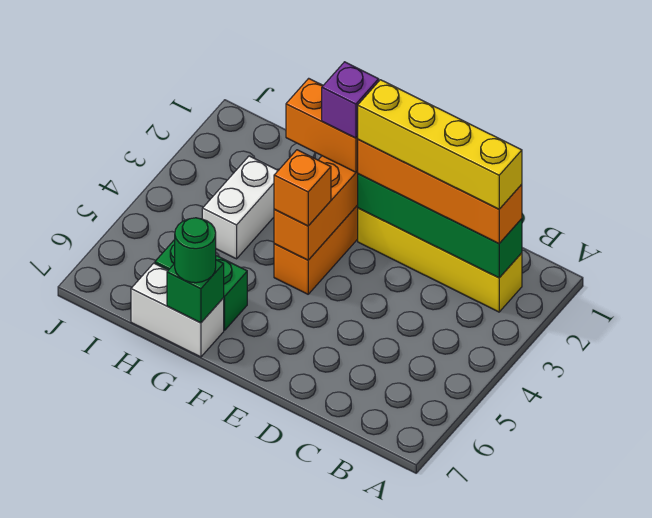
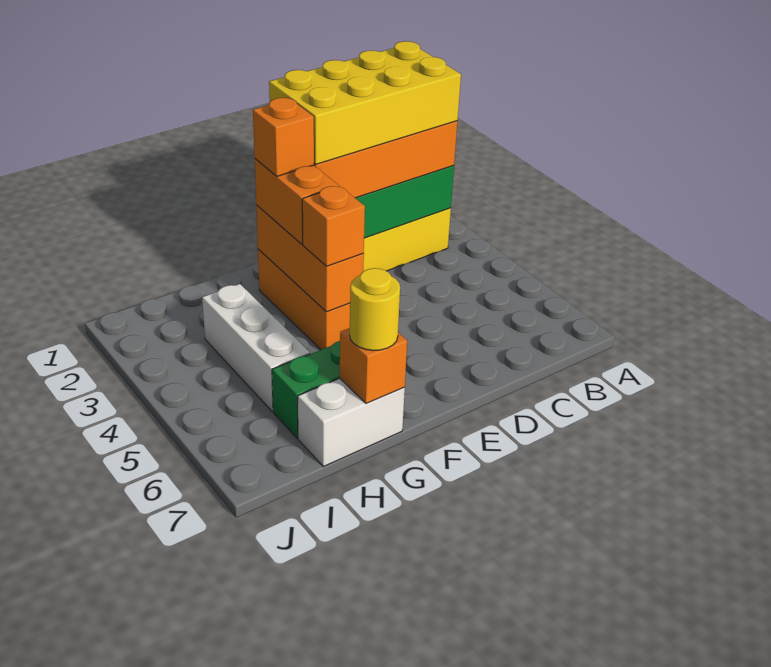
yellow 1x4 brick [357,80,522,209] -> yellow 2x4 brick [269,41,461,164]
orange 1x2 brick [286,78,358,172] -> orange 1x2 brick turned to [255,159,339,244]
purple 1x1 brick [322,62,379,138] -> orange 1x1 brick [253,98,314,176]
green 1x1 brick [167,260,224,323] -> orange 1x1 brick [340,328,407,403]
green 1x1 round brick [175,218,216,283] -> yellow 1x1 round brick [350,268,400,351]
white 1x2 brick [202,156,278,259] -> white 1x3 brick [202,284,310,411]

